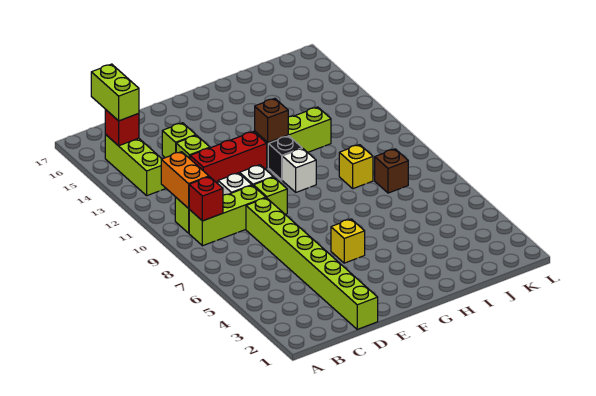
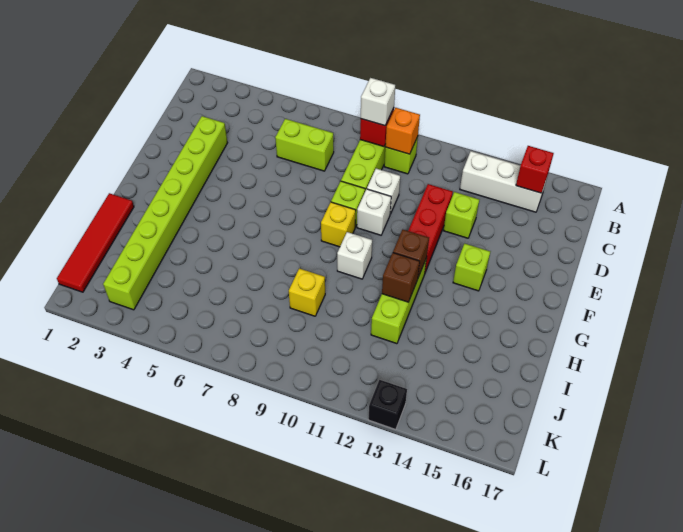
none -> white 1x1 brick [361,78,395,126]
orange 1x2 brick [161,152,209,208] -> orange 1x1 brick [385,108,420,154]
lime 1x3 brick [105,135,166,196] -> white 1x3 brick [460,151,547,212]
lime 1x2 brick [91,64,139,121] -> lime 1x2 brick moved to [275,119,334,171]
lime 1x8 brick [246,198,378,330] -> lime 1x8 brick turned to [103,116,228,310]
lime 1x1 brick [162,123,196,158] -> lime 1x1 brick moved to [453,244,490,291]
yellow 1x1 brick [331,219,365,263] -> yellow 1x1 brick moved to [321,202,356,247]
black 1x1 brick [268,136,302,180] -> black 1x1 brick moved to [368,380,407,430]
none -> red 1x4 tile [57,193,134,292]
brown 1x1 brick [375,149,408,193] -> brown 1x1 brick moved to [382,253,420,302]

